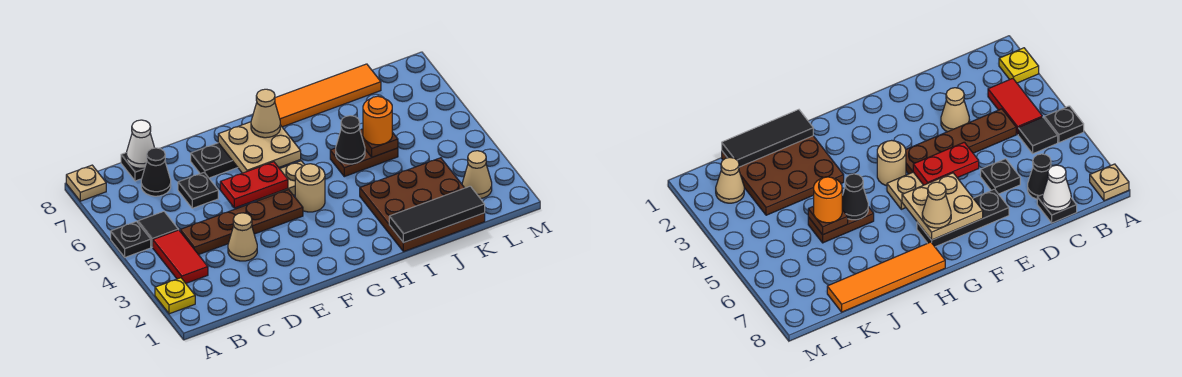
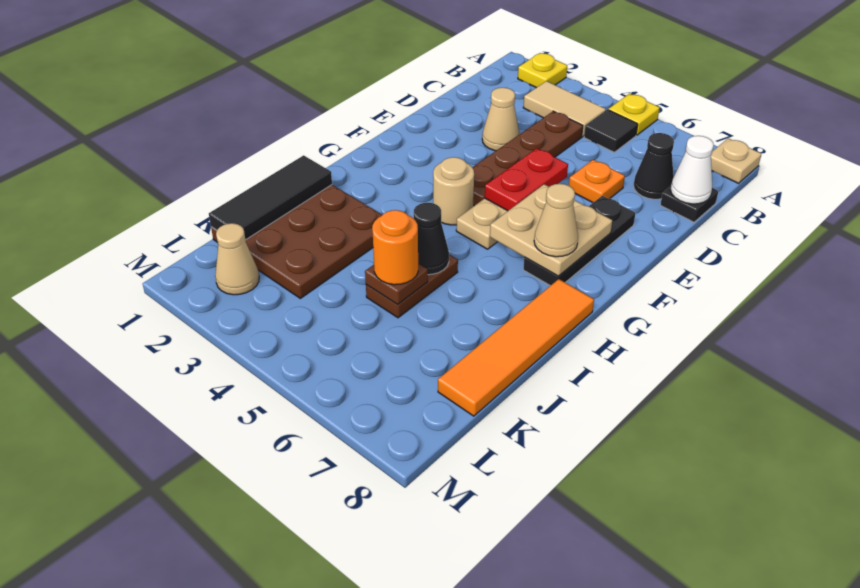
black 1x1 plate [111,221,151,257] -> yellow 1x1 plate [608,94,660,135]
red 1x2 tile [153,230,208,283] -> tan 1x2 tile [523,81,606,137]
black 1x1 plate [178,173,218,208] -> orange 1x1 plate [569,160,625,203]

